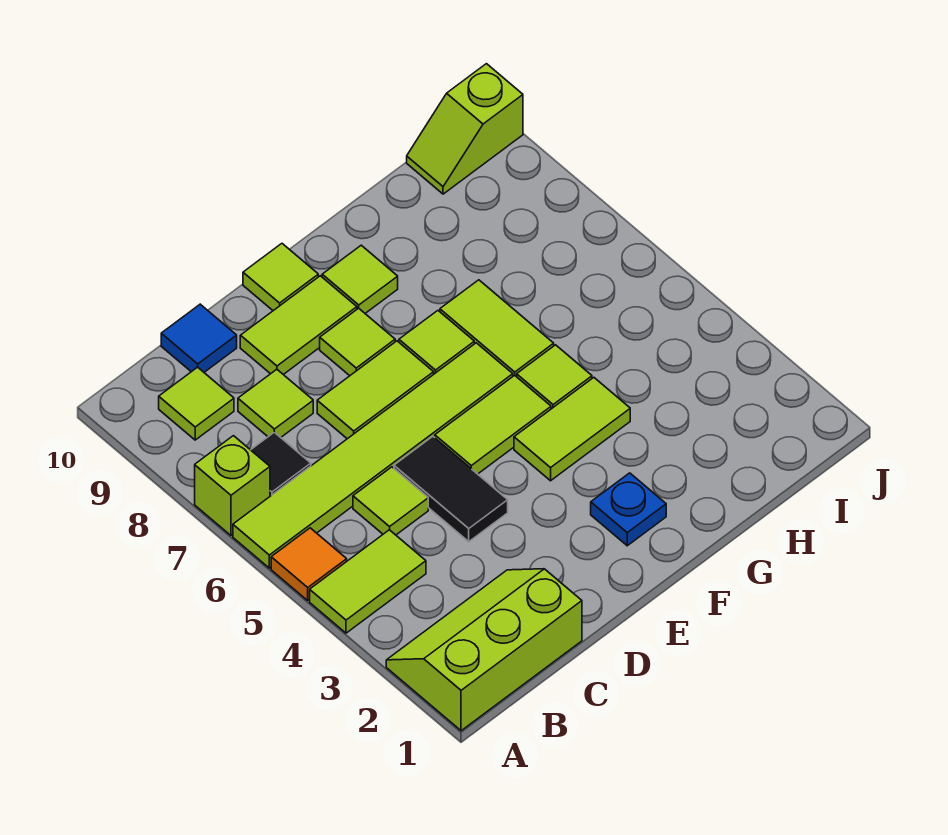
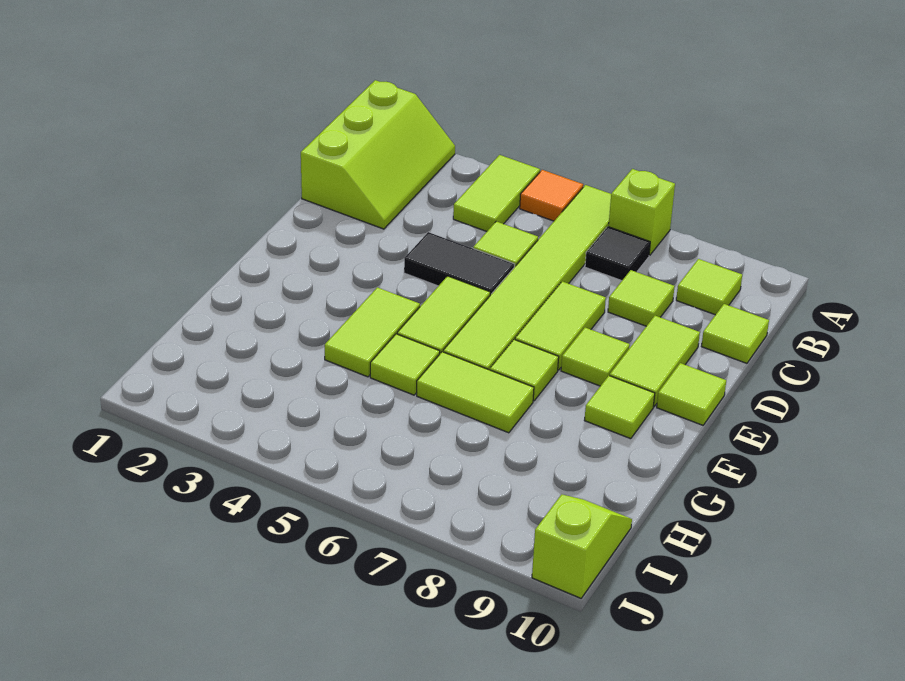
blue 1x1 tile [161,304,237,372] -> lime 1x1 tile [701,304,769,363]
blue 1x1 plate [591,473,666,546] -> none

